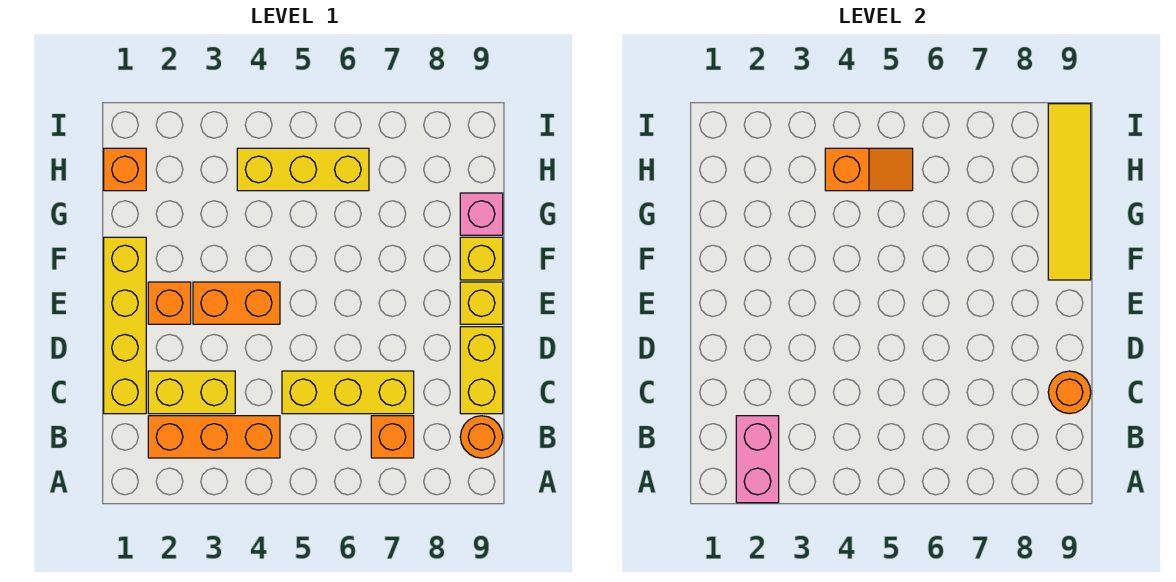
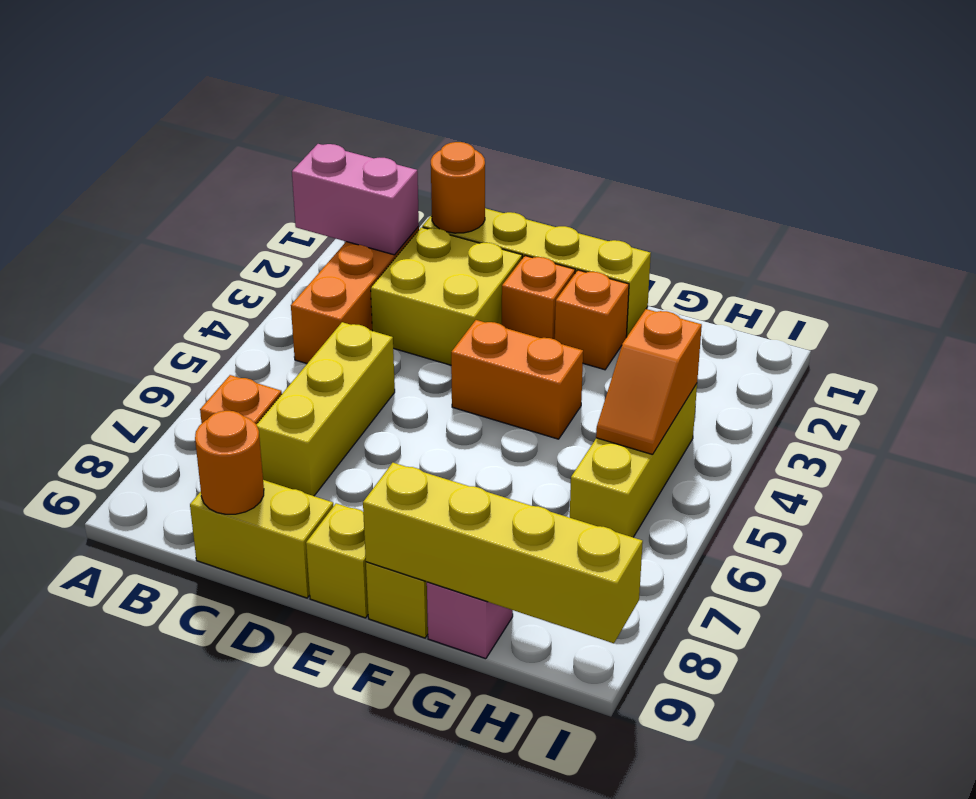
orange 1x1 round brick [460,416,503,458] -> orange 1x1 round brick moved to [431,142,485,233]
yellow 1x2 brick [148,371,235,414] -> yellow 2x2 brick [371,227,522,365]
orange 1x2 brick [193,282,280,324] -> orange 1x2 brick turned to [451,320,583,439]
yellow 1x4 tile [1048,104,1091,280] -> yellow 1x4 brick [363,463,643,643]
orange 1x1 brick [104,148,146,191] -> orange 1x1 brick moved to [555,270,629,370]

